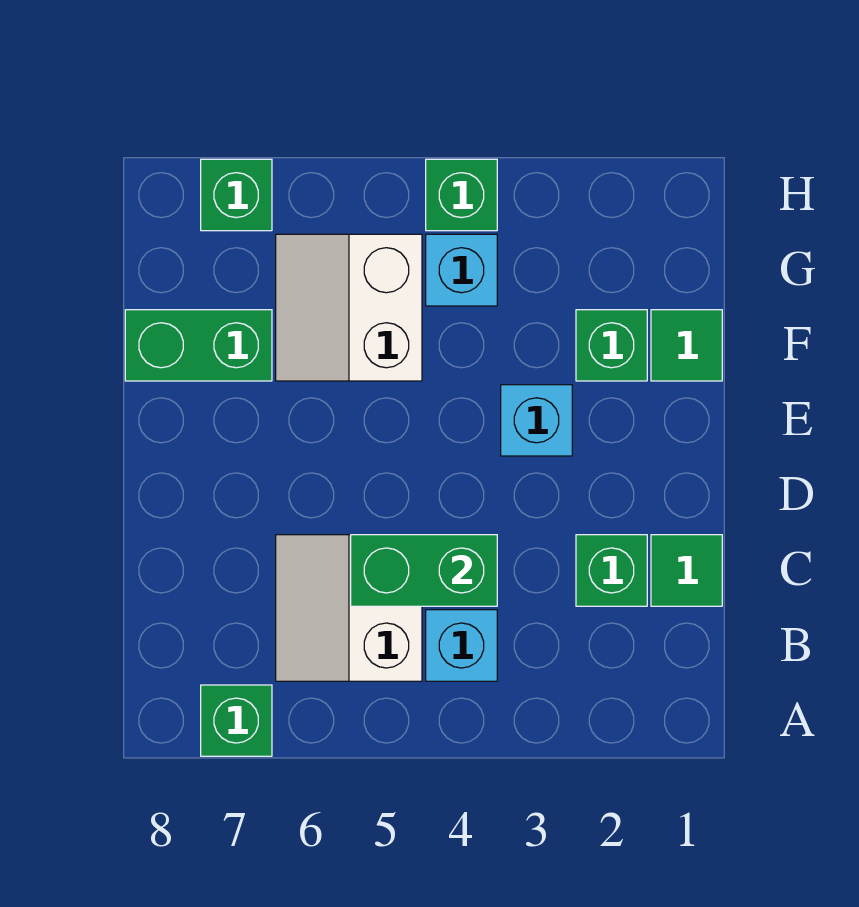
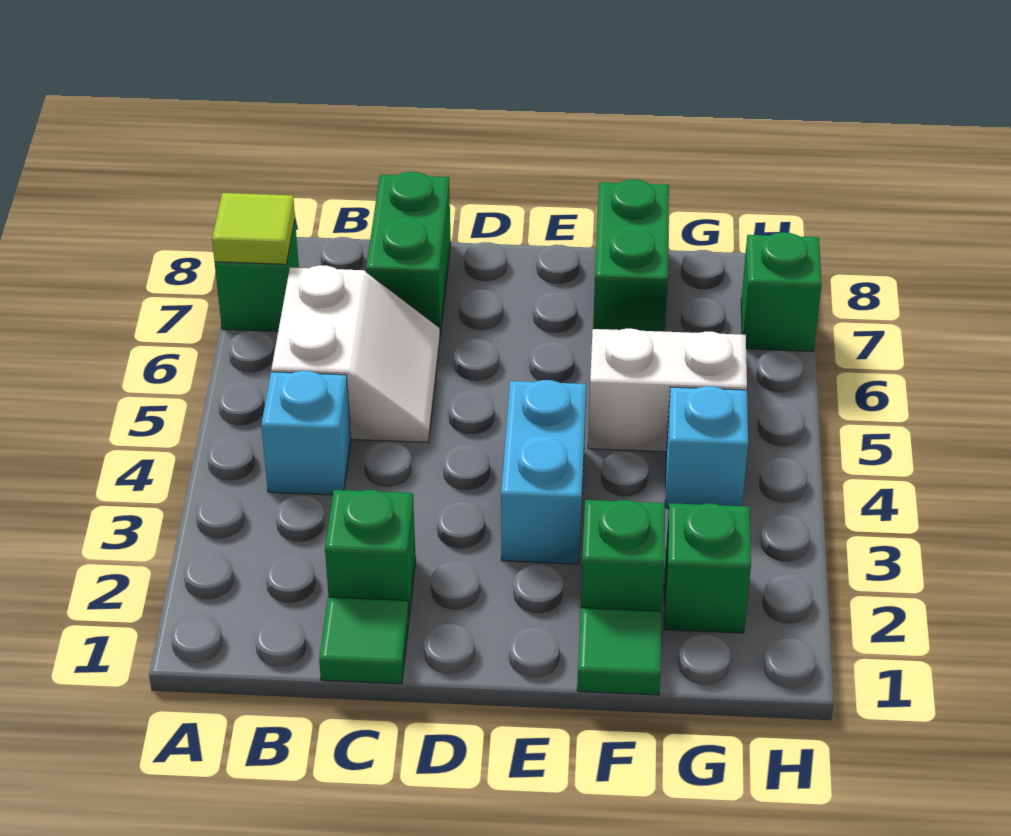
none -> lime 1x1 tile [212,193,295,264]
white 2x2 slope [276,535,422,681] -> white 2x2 slope turned to [271,265,440,442]
green 1x2 brick [351,535,497,606] -> green 1x2 brick moved to [366,172,451,335]
cyan 1x1 brick [501,385,572,456] -> cyan 1x2 brick [501,380,586,564]
green 1x1 brick [426,159,497,231] -> green 1x1 brick moved to [664,503,751,633]

